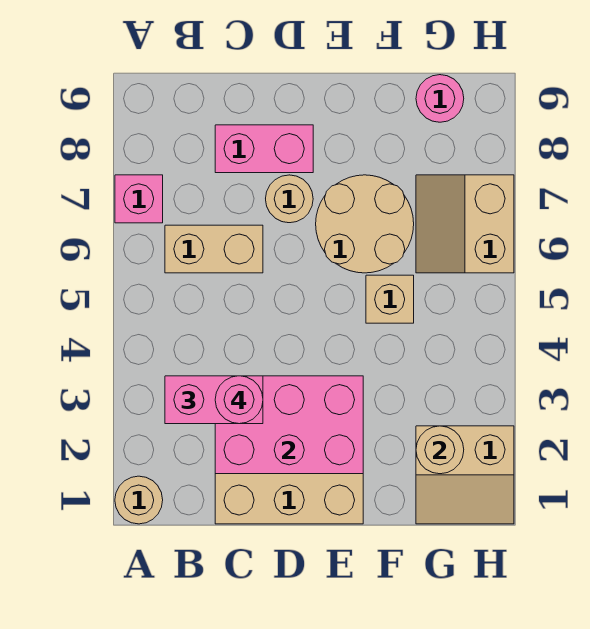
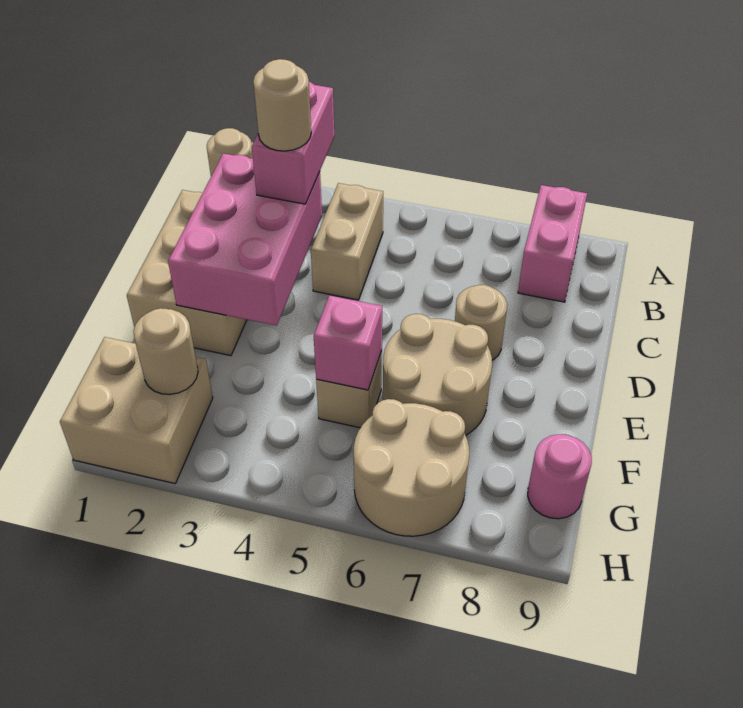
pink 1x1 brick [115,175,163,223] -> pink 1x1 brick moved to [314,295,382,390]
tan 1x2 brick [165,225,263,273] -> tan 1x2 brick moved to [311,183,383,300]
pink 1x1 round brick [215,376,263,424] -> tan 1x1 round brick [253,59,311,151]
pink 1x2 brick [215,125,313,173] -> pink 1x2 brick moved to [518,185,587,302]
tan 2x2 slope [416,426,514,524] -> tan 2x2 brick [60,337,213,483]
tan 2x2 slope [416,175,514,273] -> tan 2x2 round brick [354,399,469,536]

